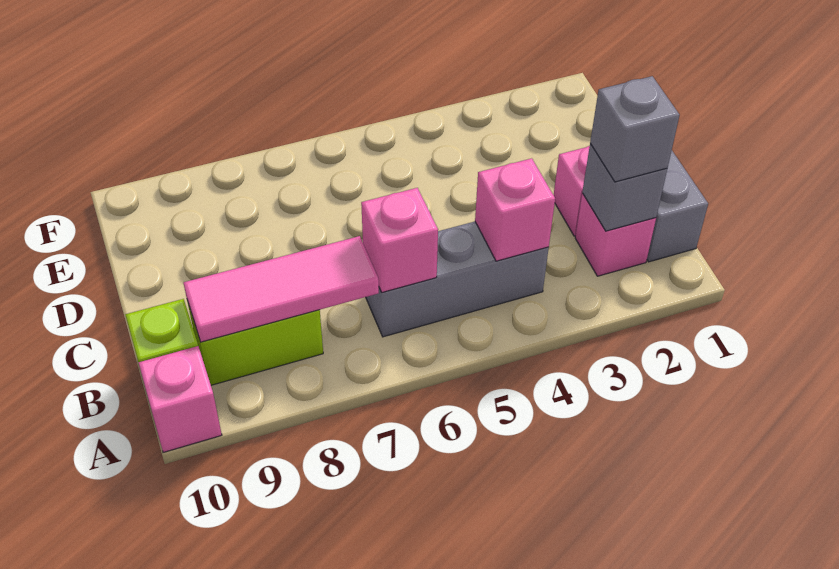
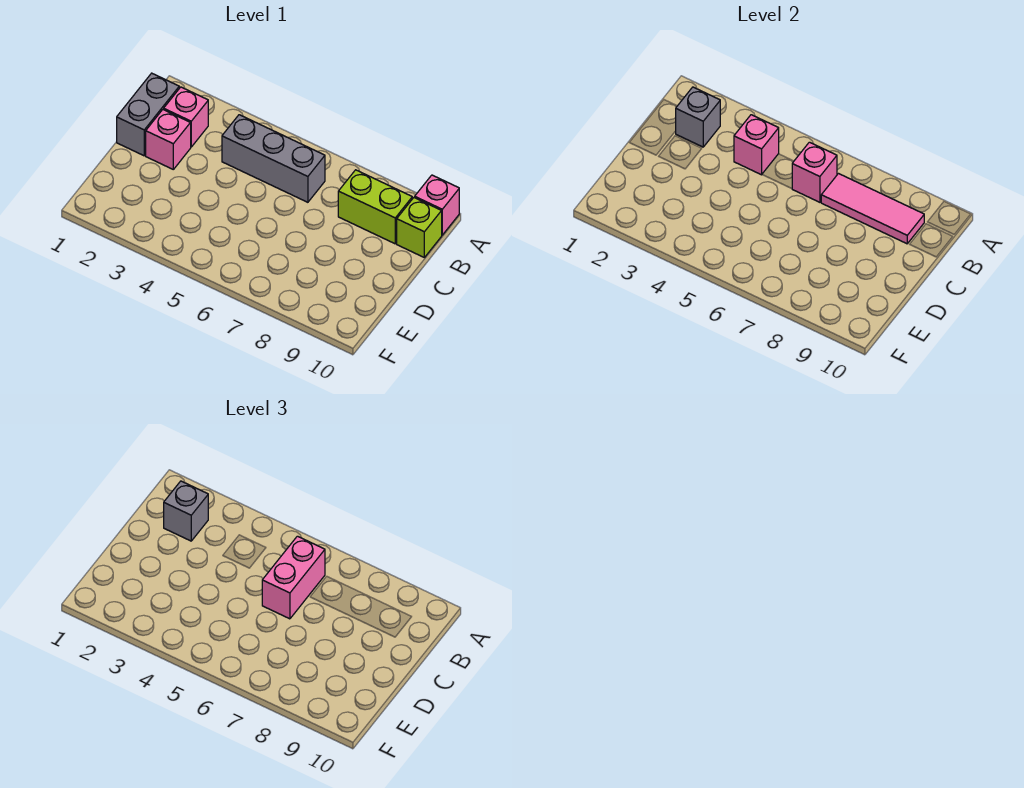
none -> pink 1x2 brick [262,536,325,619]

